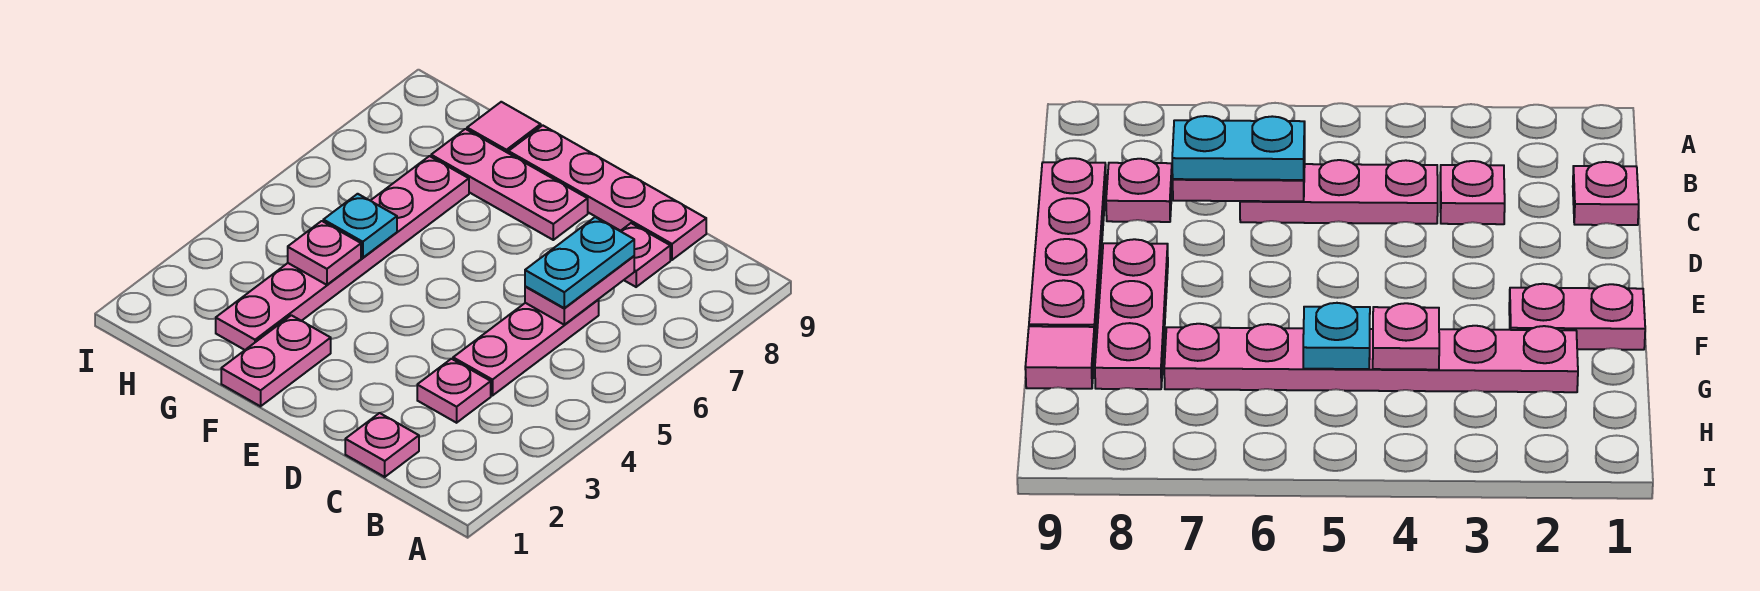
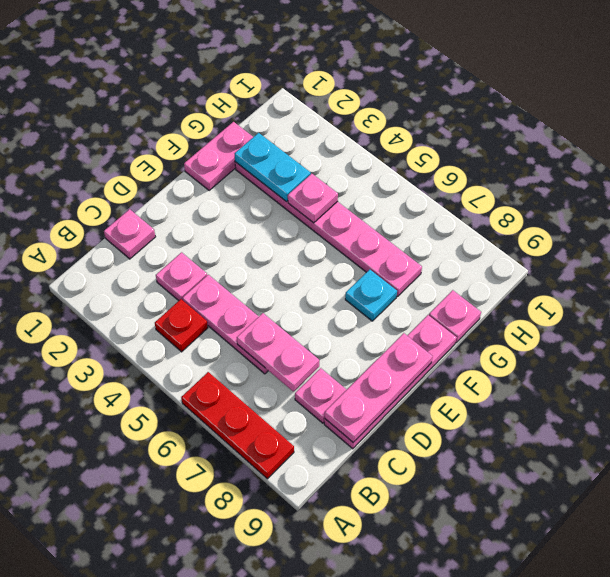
none -> red 1x3 plate [181,372,294,479]
none -> red 1x1 plate [155,299,208,352]
cyan 1x2 plate [525,217,634,308] -> cyan 1x2 plate moved to [235,133,311,202]
pink 1x3 plate [431,129,588,240] -> pink 1x3 plate moved to [325,333,433,442]
pink 1x2 plate [221,315,331,406] -> pink 1x2 plate turned to [184,122,253,191]
cyan 1x1 plate [323,194,397,258] -> cyan 1x1 plate moved to [345,270,397,321]
pink 1x1 tile [467,102,541,153] -> pink 1x1 plate [429,290,481,343]

